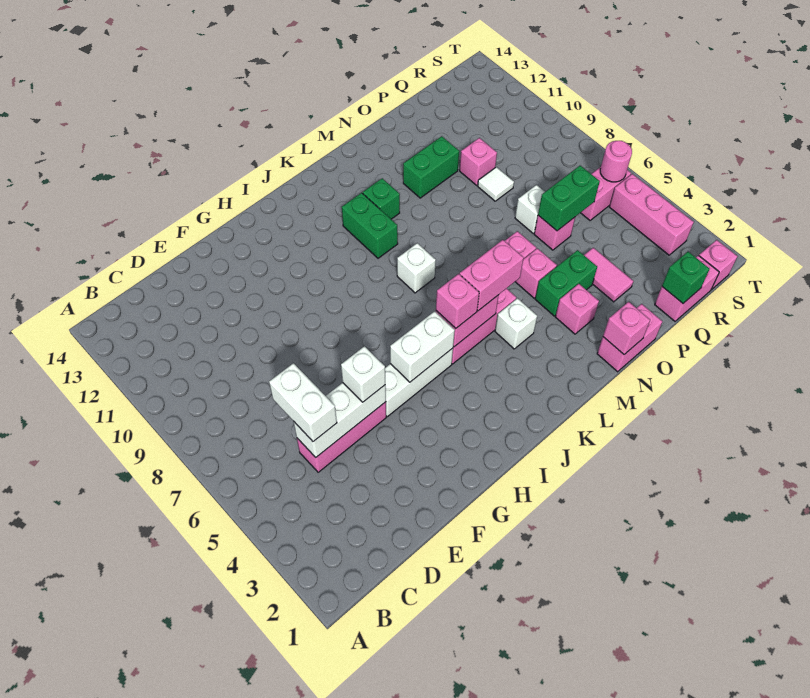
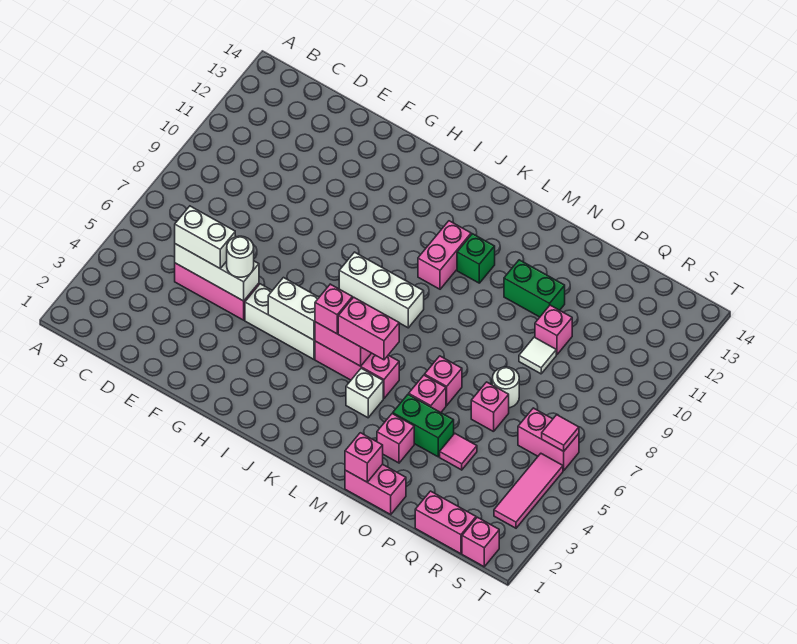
white 1x2 brick [269,363,337,442] -> white 1x2 brick turned to [175,206,235,268]
white 1x1 brick [341,346,385,402] -> white 1x1 round brick [227,236,254,277]
white 1x1 brick [397,243,436,293] -> white 1x3 brick [339,252,424,328]
green 1x2 brick [342,193,398,258] -> pink 1x2 brick [418,221,471,289]
pink 1x2 tile [584,248,633,302] -> pink 1x1 tile [440,433,477,470]
green 1x2 brick [538,166,600,231] -> none
white 1x1 brick [515,185,545,233] -> white 1x1 round brick [492,367,519,408]
green 1x1 brick [662,252,709,303] -> none
pink 1x3 brick [609,174,694,255] -> pink 1x3 tile [494,454,563,528]
pink 1x1 round brick [600,141,632,182] -> pink 1x1 tile [542,415,579,451]

